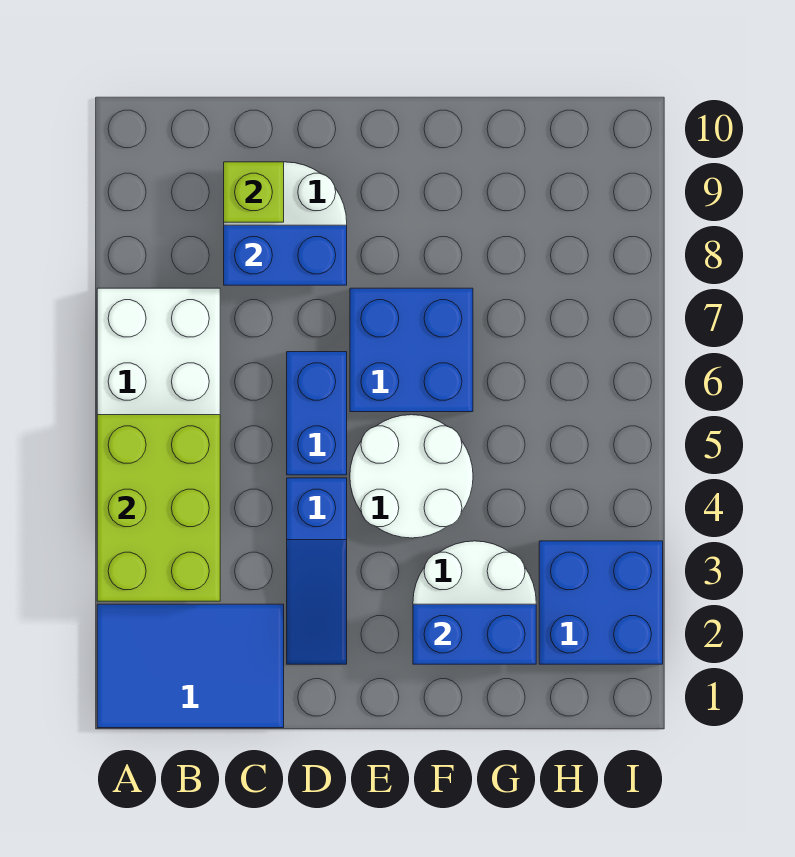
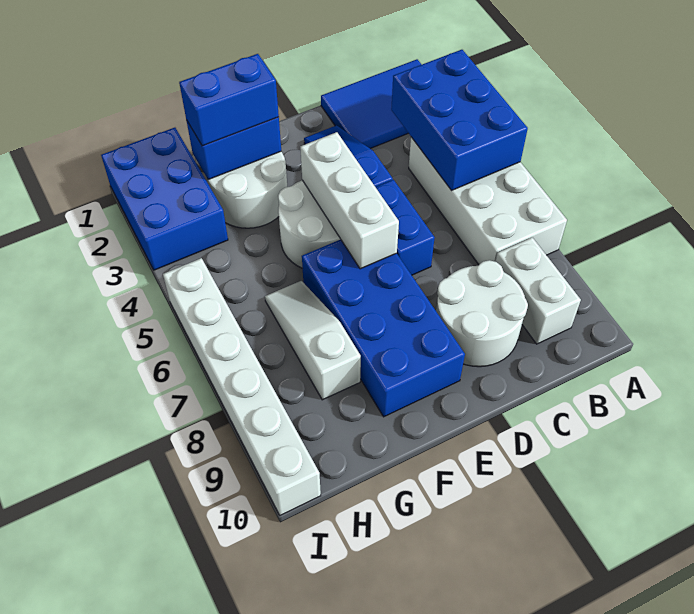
lime 2x3 brick [97,415,220,601] -> blue 2x3 brick [391,50,528,191]
none -> white 1x2 brick [496,237,581,344]
blue 1x2 brick [224,225,347,285] -> blue 1x2 brick moved to [179,54,279,146]
lime 1x1 brick [224,162,284,222] -> none
none -> white 1x3 brick [300,132,399,269]
blue 2x2 brick [350,288,473,412] -> blue 2x4 brick [302,239,465,417]
none -> white 1x3 slope [265,281,361,400]
blue 2x2 brick [539,541,663,664] -> blue 2x3 brick [101,128,228,270]
none -> white 1x6 brick [163,258,321,515]

